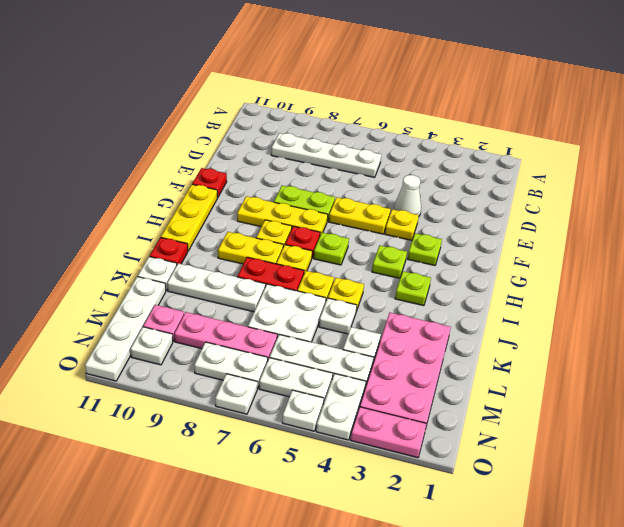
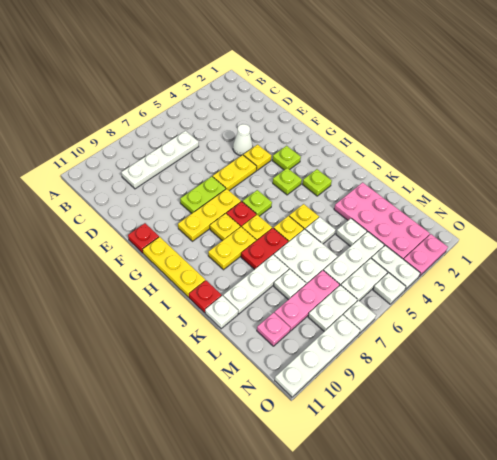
white 1x4 plate [85,277,166,381] -> white 1x4 plate turned to [275,315,360,397]
white 1x1 plate [131,327,173,365] -> white 1x1 plate moved to [274,269,306,300]

